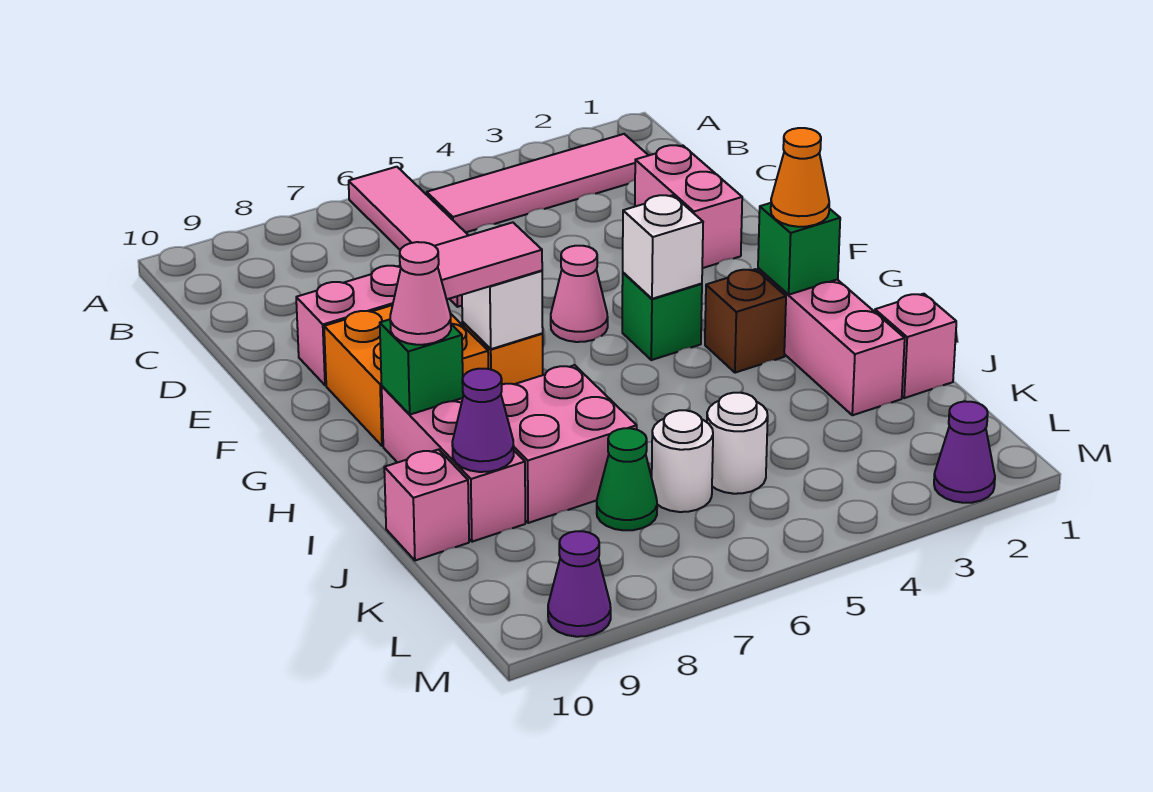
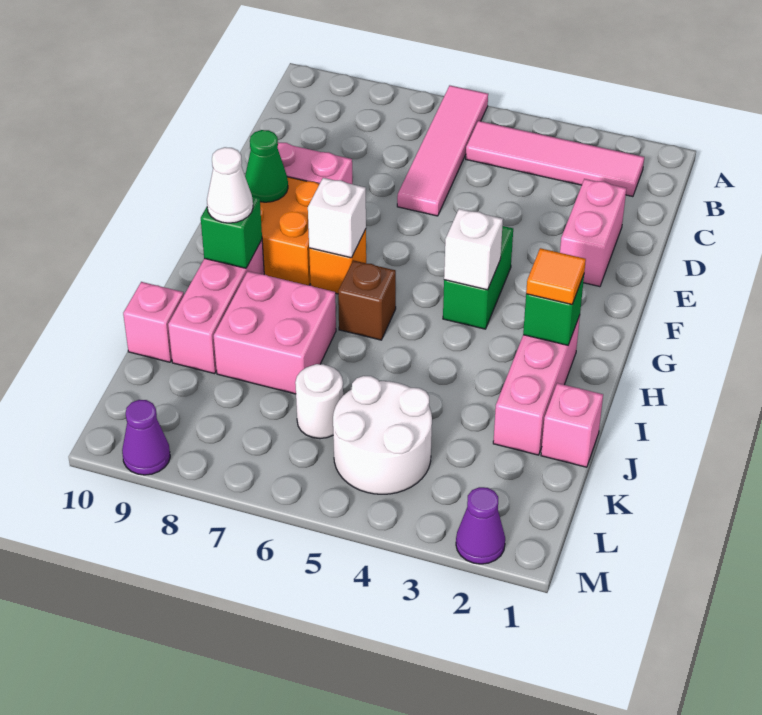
pink 1x1 cone [551,246,608,342] -> none
green 1x1 brick [622,273,702,360] -> green 1x2 brick [443,226,513,329]
pink 1x2 tile [435,222,542,299] -> none
orange 1x1 cone [771,128,829,227] -> orange 1x1 tile [526,248,586,304]
brown 1x1 brick [705,269,786,373] -> brown 1x1 brick moved to [338,260,396,340]
pink 1x1 cone [390,242,451,345] -> white 1x1 cone [207,147,253,223]
purple 1x1 cone [452,369,514,472] -> none
white 1x1 round brick [707,393,768,494] -> white 2x2 round brick [333,376,432,494]
green 1x1 cone [597,428,657,530] -> green 1x1 cone moved to [245,130,288,202]

